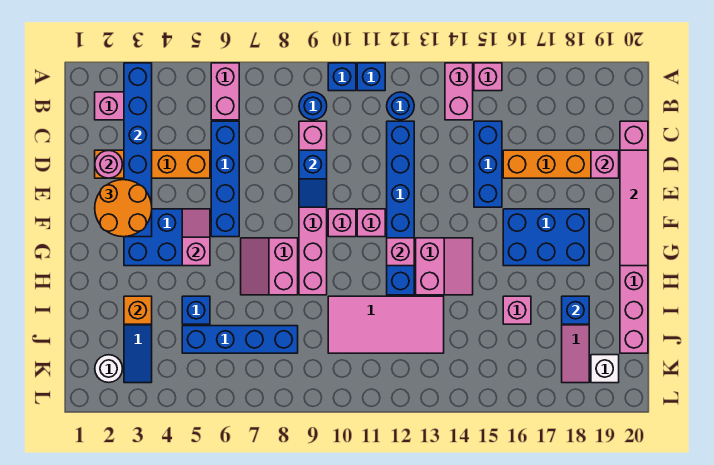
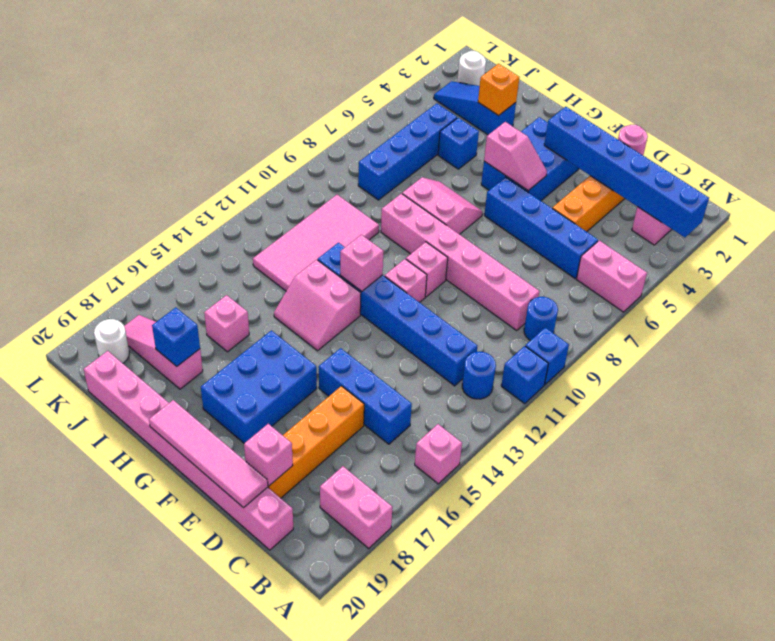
pink 1x2 brick [445,63,473,120] -> pink 1x2 brick moved to [320,466,392,548]
blue 1x2 slope [299,150,327,207] -> none
orange 2x2 round brick [95,180,152,237] -> none
white 1x1 brick [591,355,619,383] -> white 1x1 round brick [94,319,129,363]

